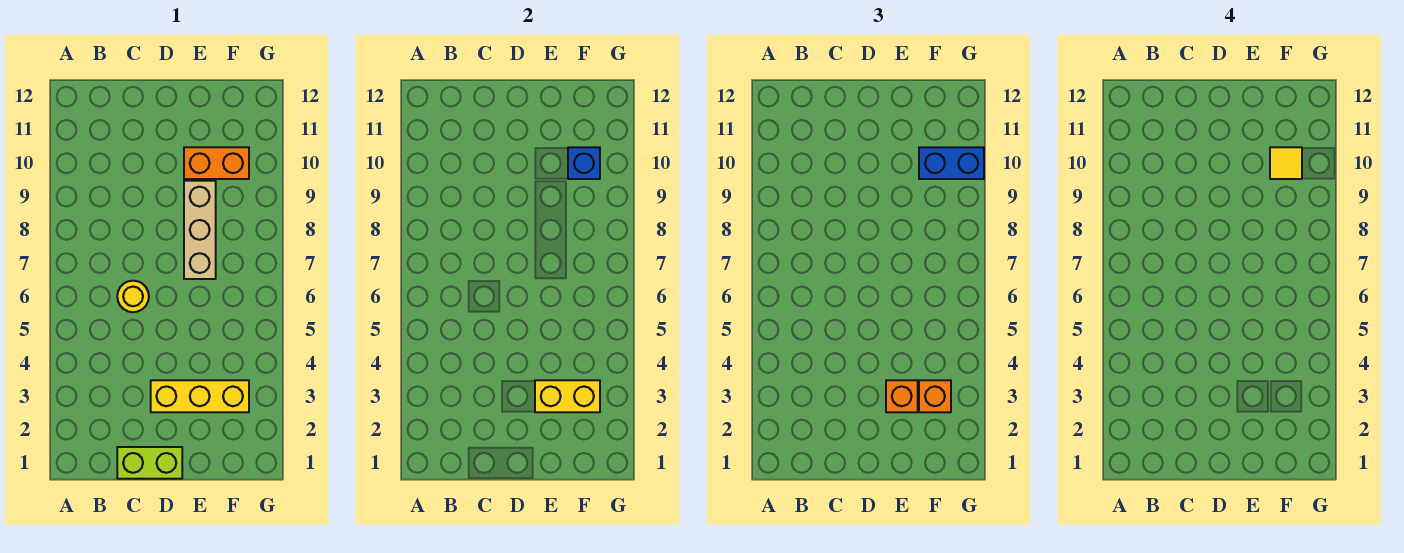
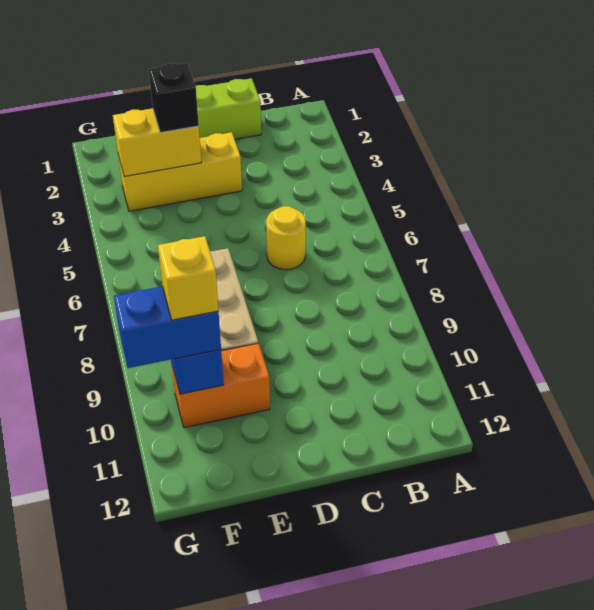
orange 1x1 brick [886,380,918,412] -> black 1x1 brick [149,63,199,133]
orange 1x1 brick [919,380,951,412] -> none
yellow 1x1 tile [1270,147,1302,179] -> yellow 1x1 brick [158,236,219,320]

